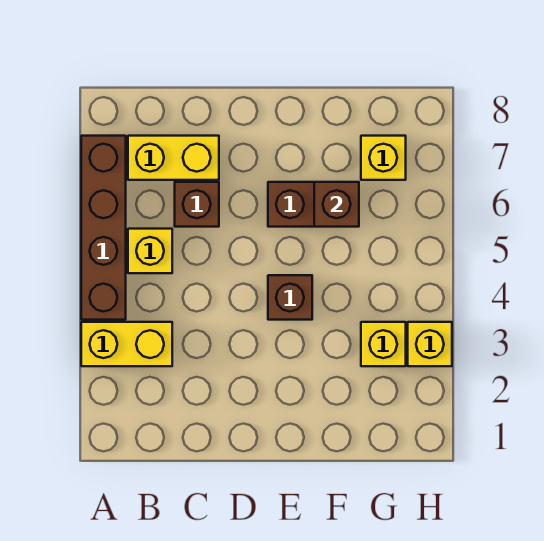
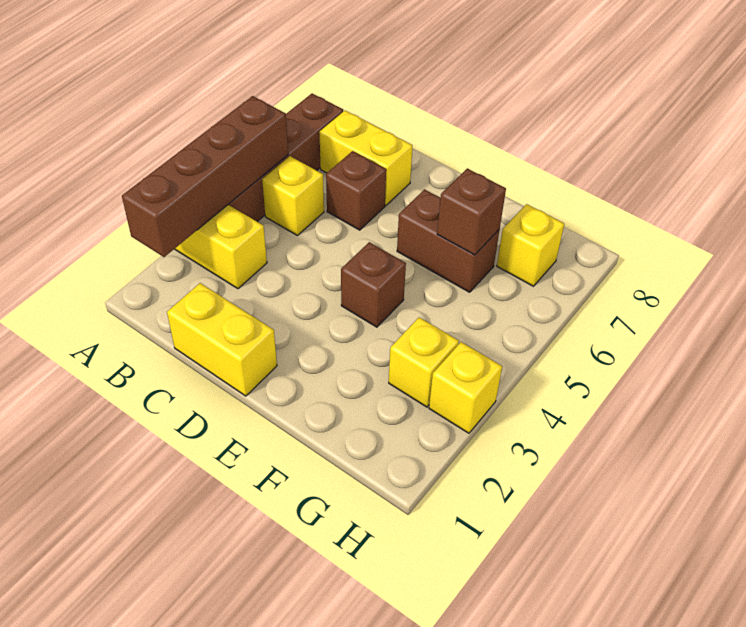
none -> brown 1x4 brick [122,96,288,257]
none -> yellow 1x2 brick [167,283,277,396]

